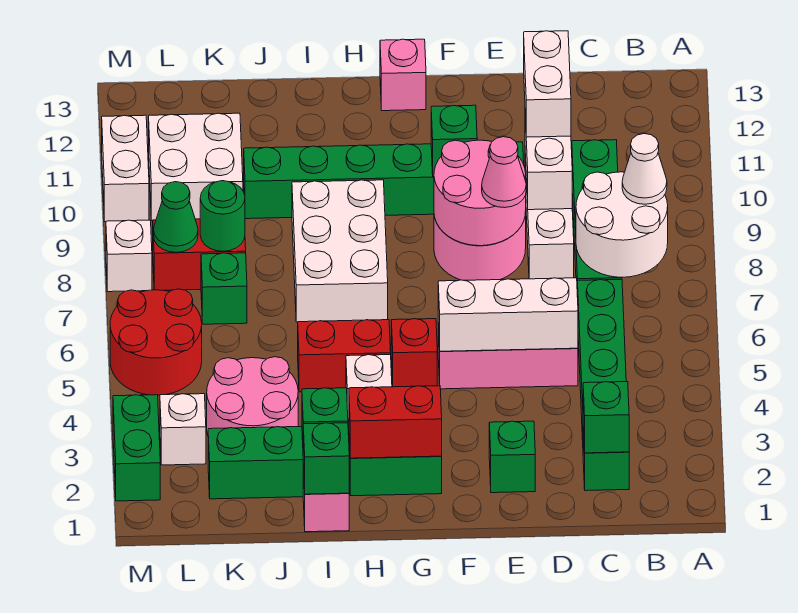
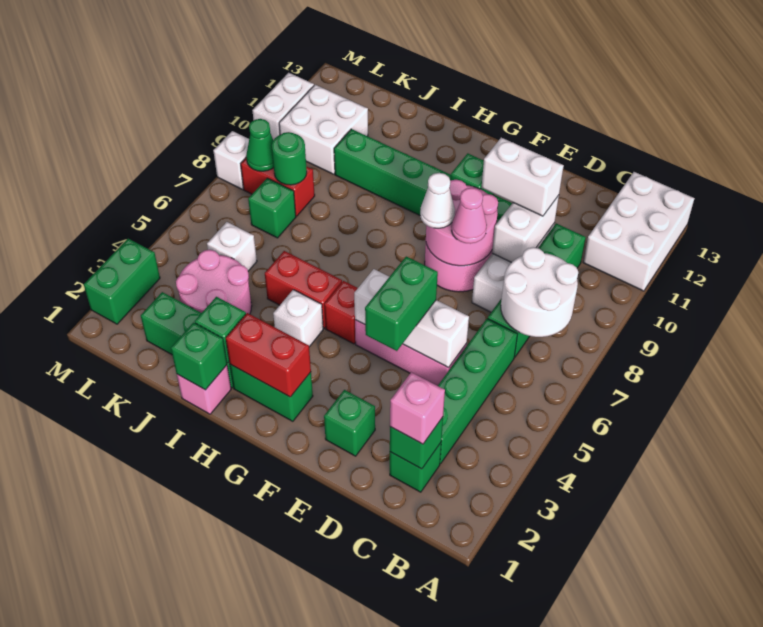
white 1x1 cone [622,134,667,204] -> white 1x1 cone moved to [420,173,455,228]
white 1x2 brick [524,31,571,137] -> white 1x2 brick turned to [481,138,564,216]
none -> green 1x2 brick [365,256,438,351]
pink 1x1 brick [380,39,426,111] -> pink 1x1 brick moved to [390,372,445,444]
white 2x3 brick [292,180,388,322] -> white 2x3 brick moved to [583,172,694,291]
white 1x1 brick [160,394,206,465] -> white 1x1 brick moved to [207,222,257,271]
red 2x2 round brick [110,289,202,395] -> none

